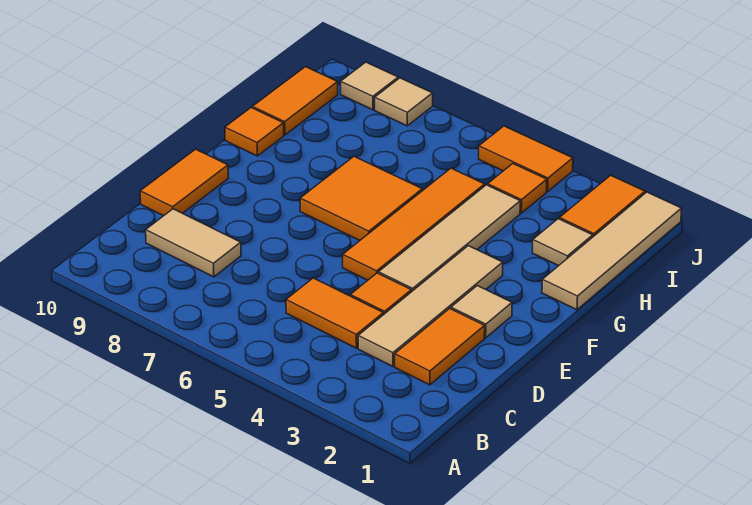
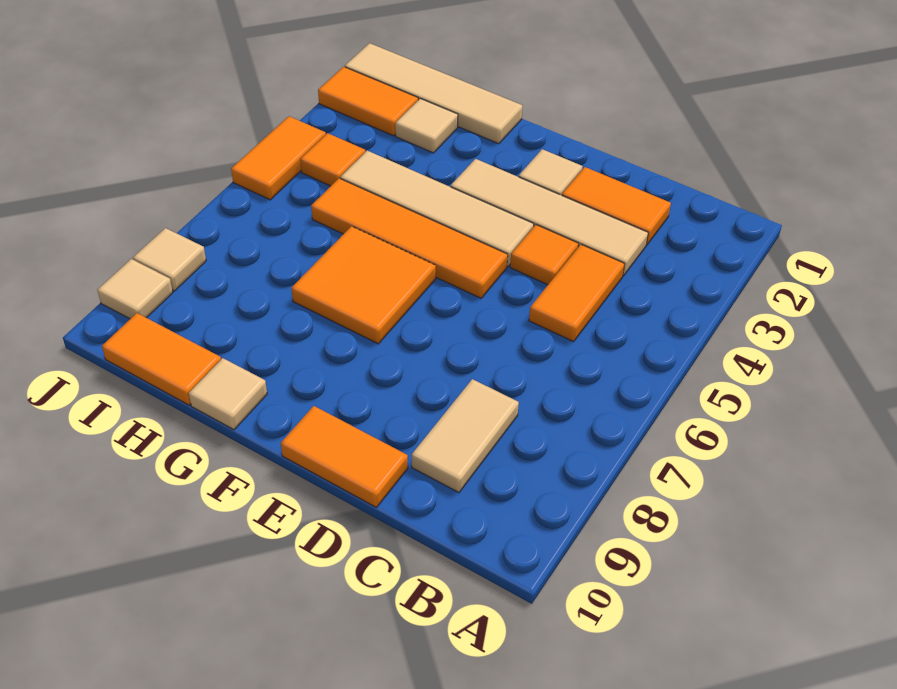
orange 1x1 tile [225,108,284,156] -> tan 1x1 tile [189,358,267,430]

